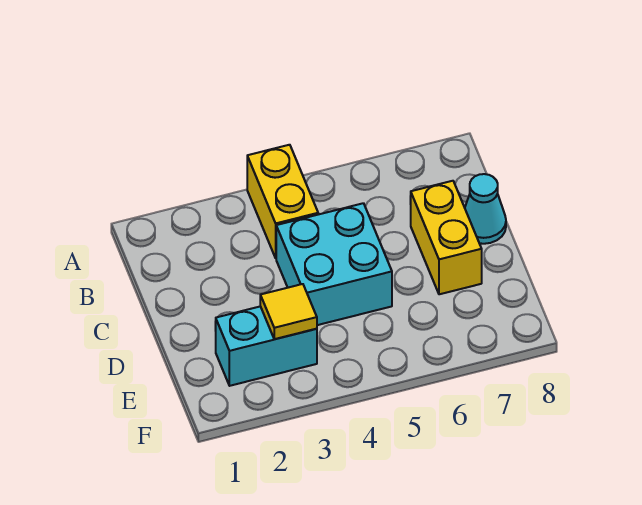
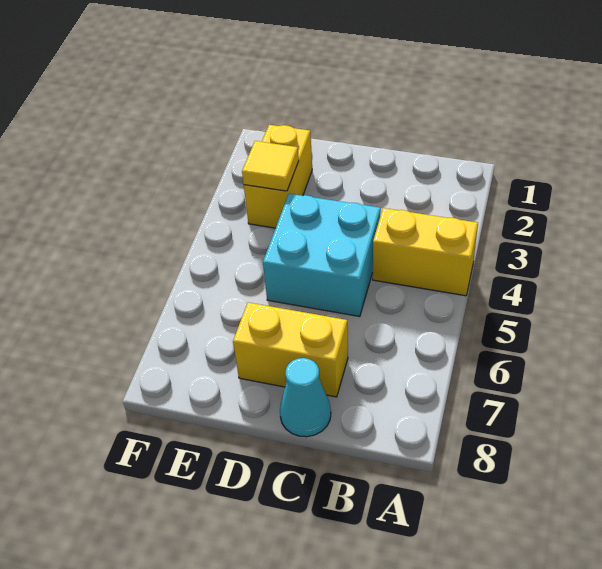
cyan 1x2 brick [216,306,317,386] -> yellow 1x2 brick [244,125,312,228]

